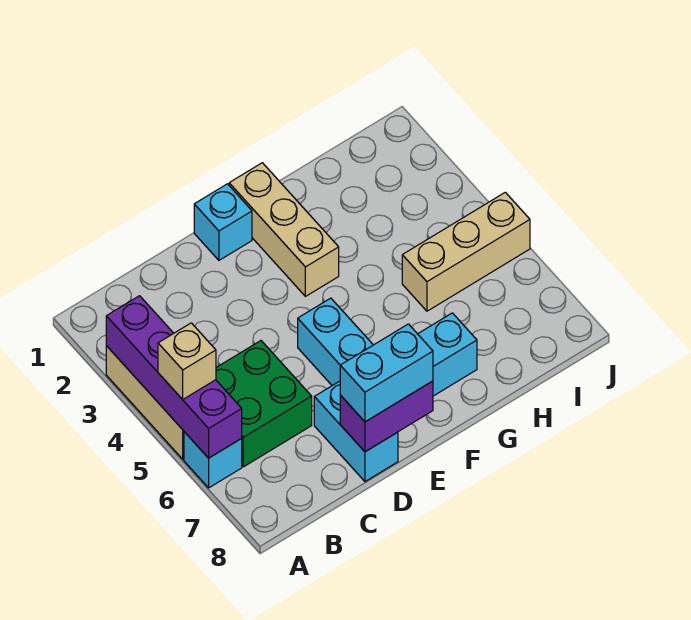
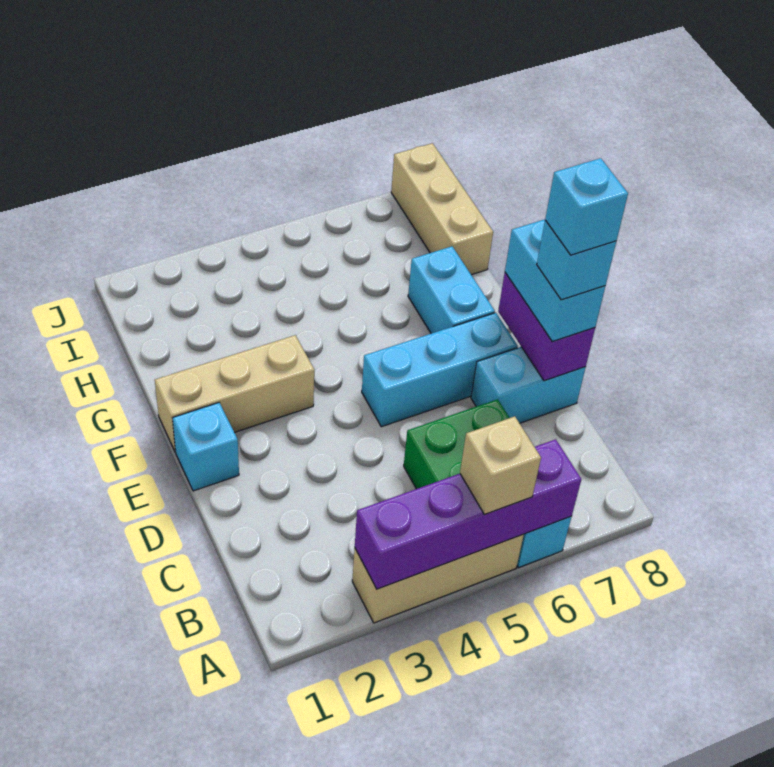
none -> cyan 1x1 brick [537,220,616,300]
none -> cyan 1x1 brick [545,158,628,255]
tan 1x3 brick [402,192,530,311] -> tan 1x3 brick moved to [391,143,493,275]

